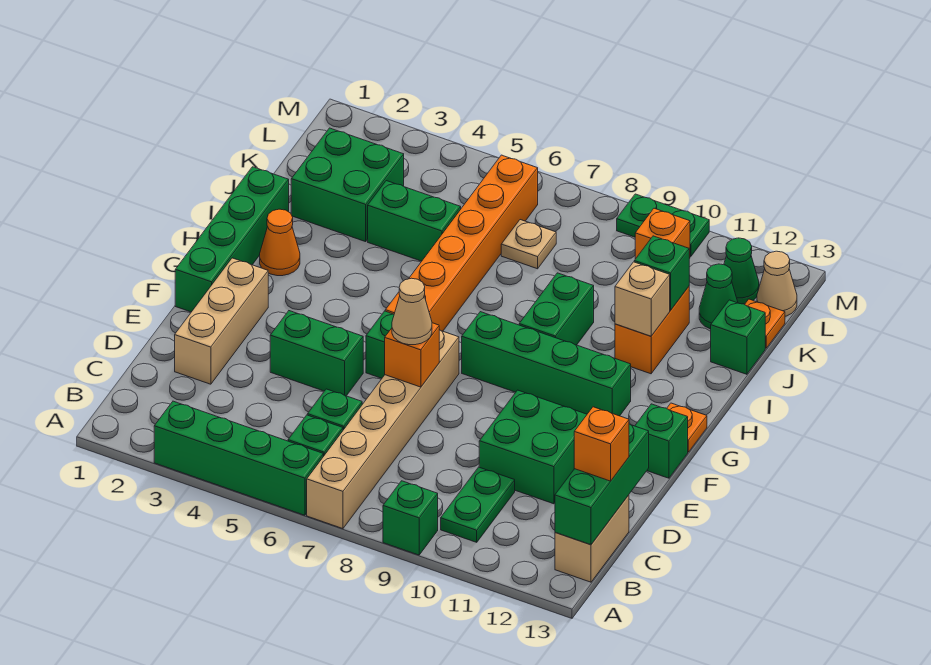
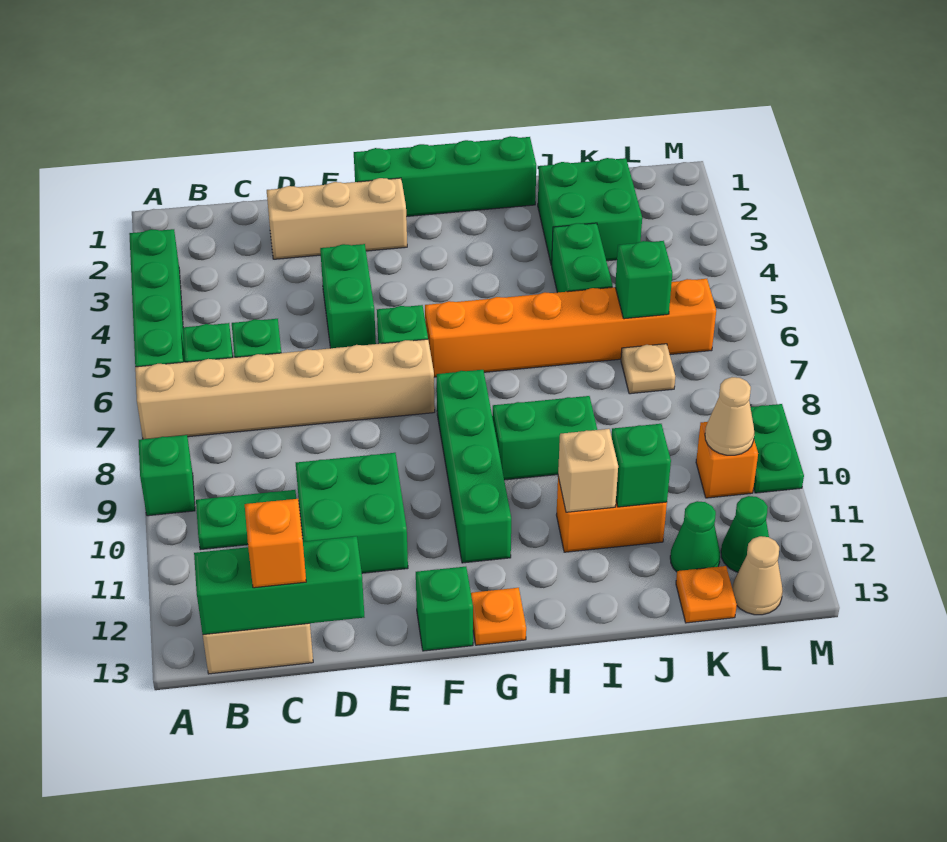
orange 1x1 brick [385,323,439,387] -> none
tan 1x1 cone [392,278,432,345] -> tan 1x1 cone moved to [705,377,754,455]
orange 1x1 cone [260,209,300,276] -> none
green 1x1 brick [711,300,765,374] -> green 1x1 brick moved to [615,241,672,319]

